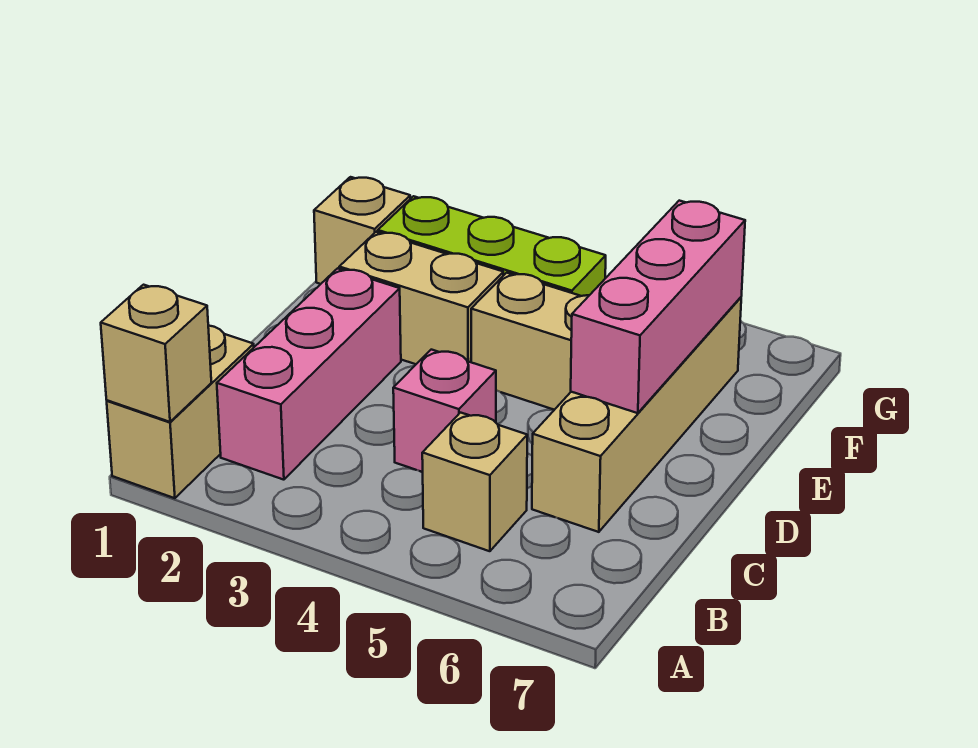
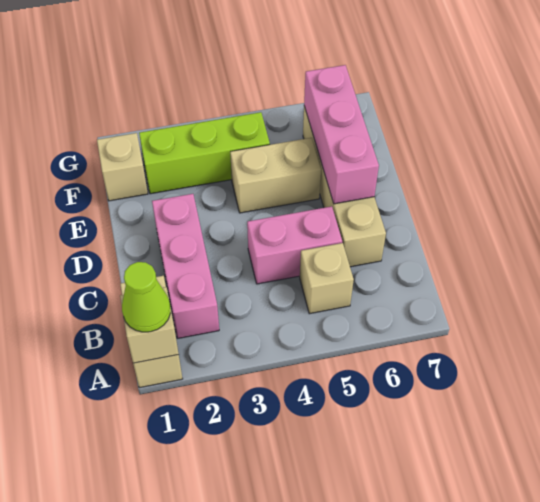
none -> lime 1x1 cone [122,262,170,332]
pink 1x1 brick [393,350,496,472] -> pink 1x2 brick [247,206,342,284]
tan 1x2 brick [339,232,503,364] -> none

